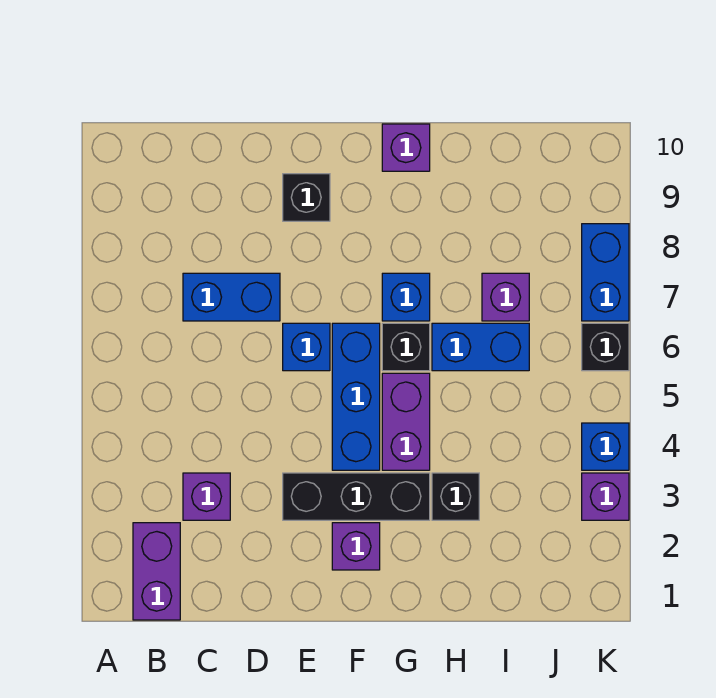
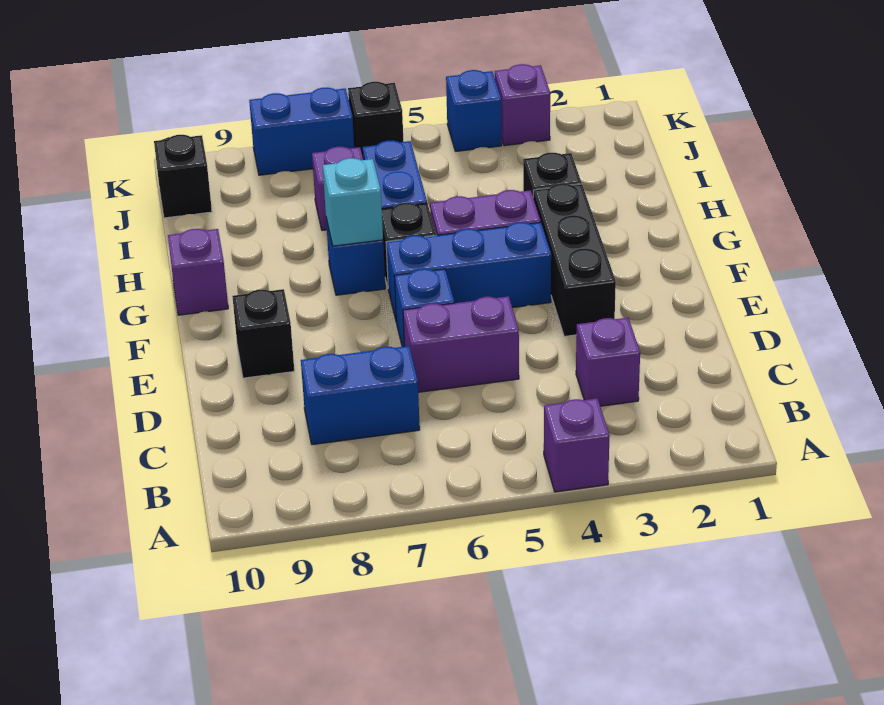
purple 1x2 brick [133,523,180,620] -> purple 1x2 brick moved to [403,296,519,392]
blue 1x2 brick [183,273,280,321] -> blue 1x2 brick turned to [301,346,420,445]
purple 1x1 brick [332,523,380,570] -> purple 1x1 brick moved to [544,398,610,492]
none -> cyan 1x1 brick [323,158,383,246]
none -> black 1x1 brick [154,135,212,218]

